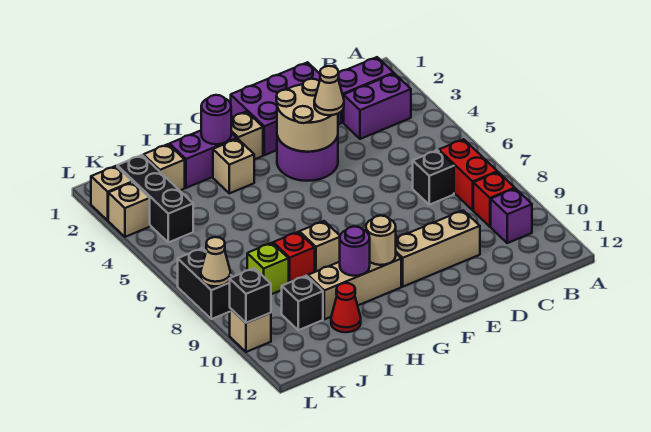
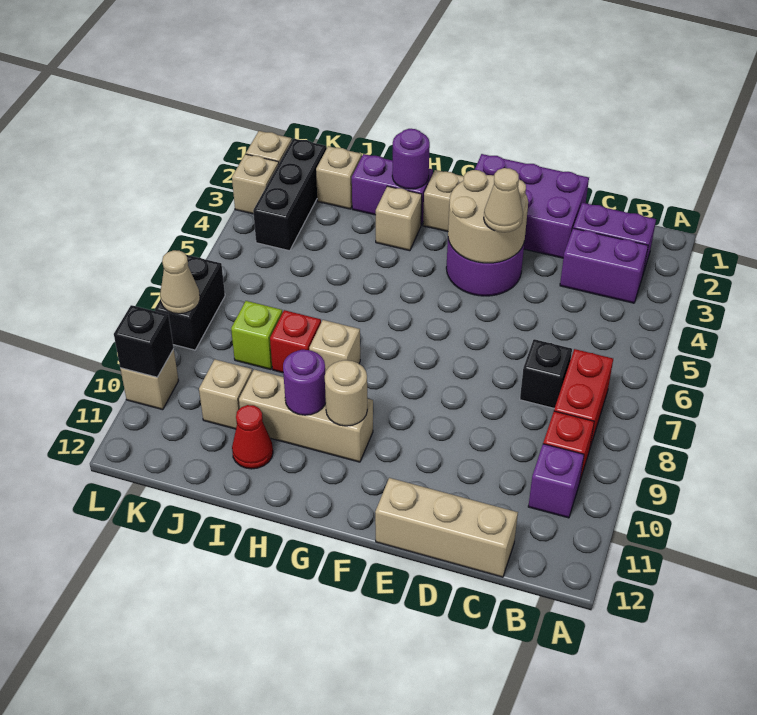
tan 1x3 brick [396,210,480,287] -> tan 1x3 brick moved to [375,478,518,577]
black 1x1 brick [282,276,323,330] -> tan 1x1 brick [199,360,252,429]

